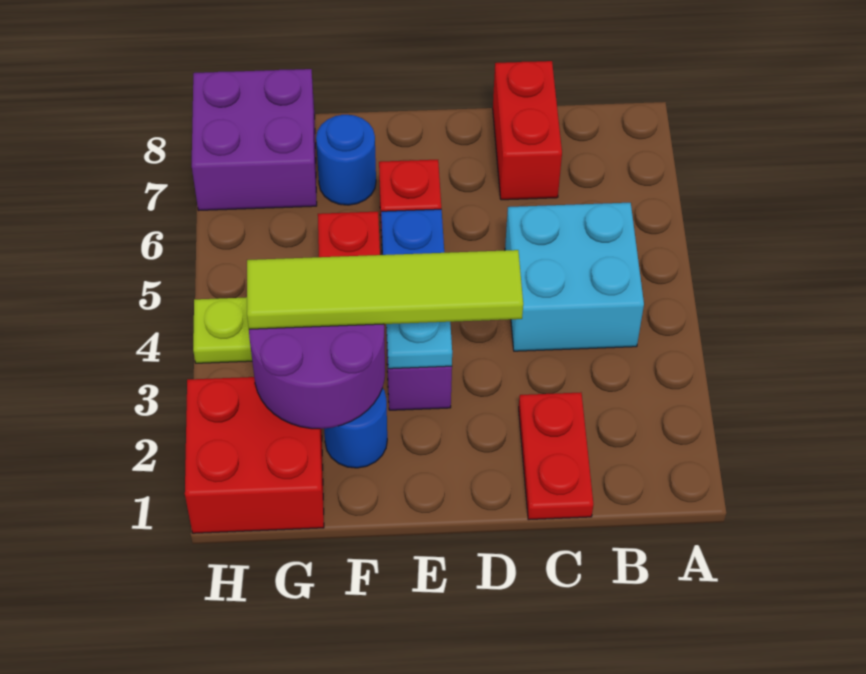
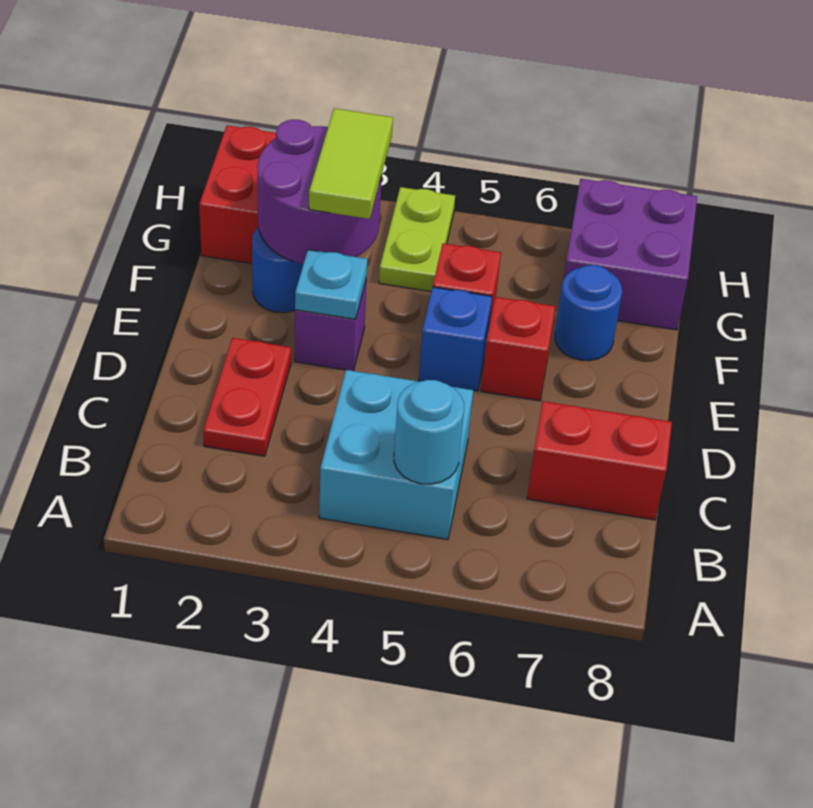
none -> cyan 1x1 round brick [394,380,464,484]
red 1x2 plate [519,393,593,520] -> red 1x2 plate turned to [203,338,291,456]
lime 1x4 tile [247,250,523,329] -> lime 1x2 tile [309,108,393,219]

